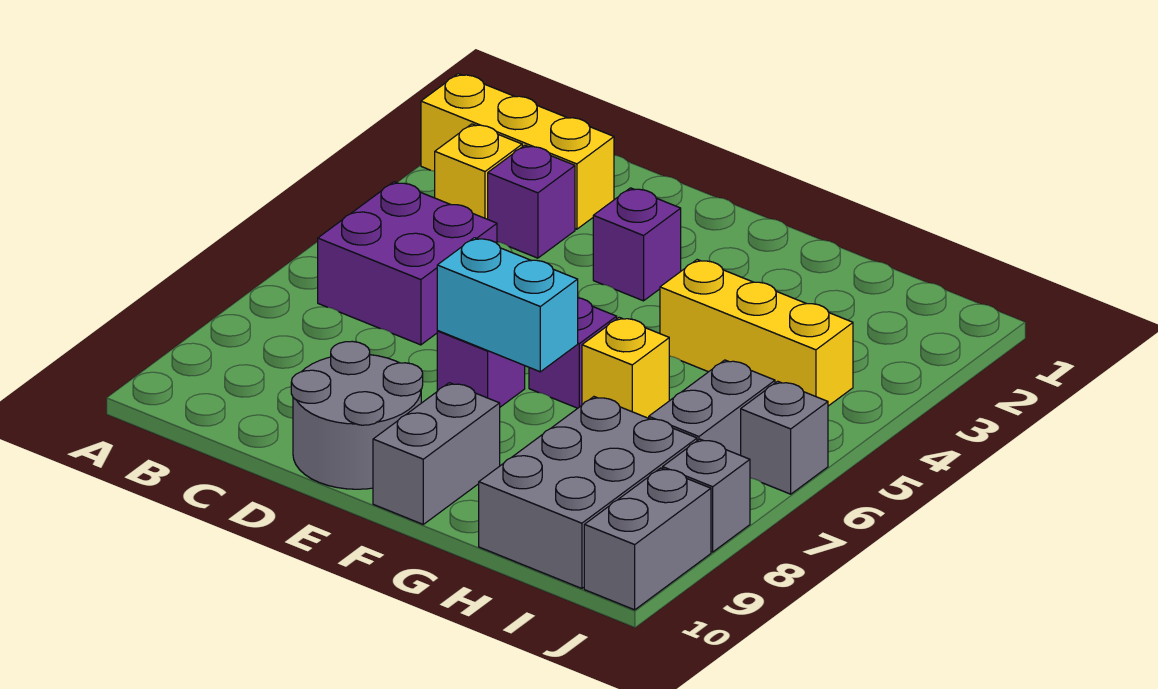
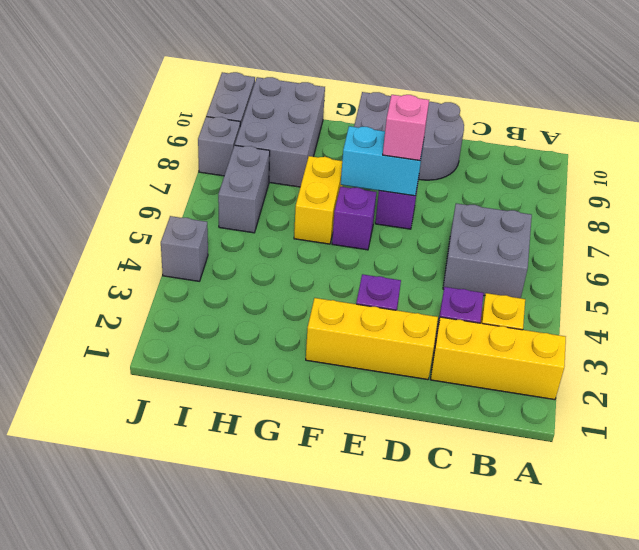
purple 2x2 brick [318,182,497,345] -> grey 2x2 brick [443,203,532,298]
none -> pink 1x1 brick [383,95,429,160]
yellow 1x3 brick [660,260,853,406] -> yellow 1x3 brick moved to [306,298,438,380]
yellow 1x1 brick [582,317,669,418] -> yellow 1x2 brick [294,156,342,244]
grey 1x1 brick [741,381,828,494] -> grey 1x1 brick moved to [161,216,208,281]

